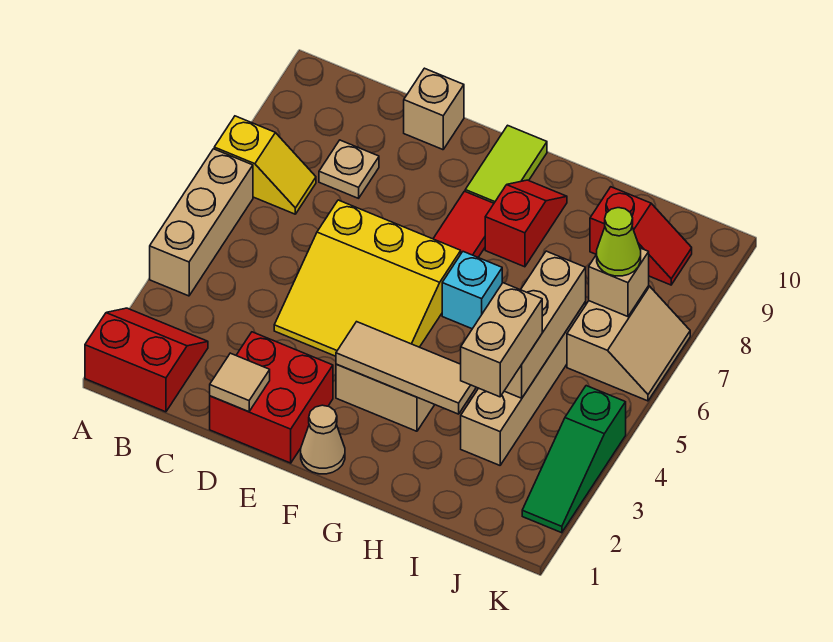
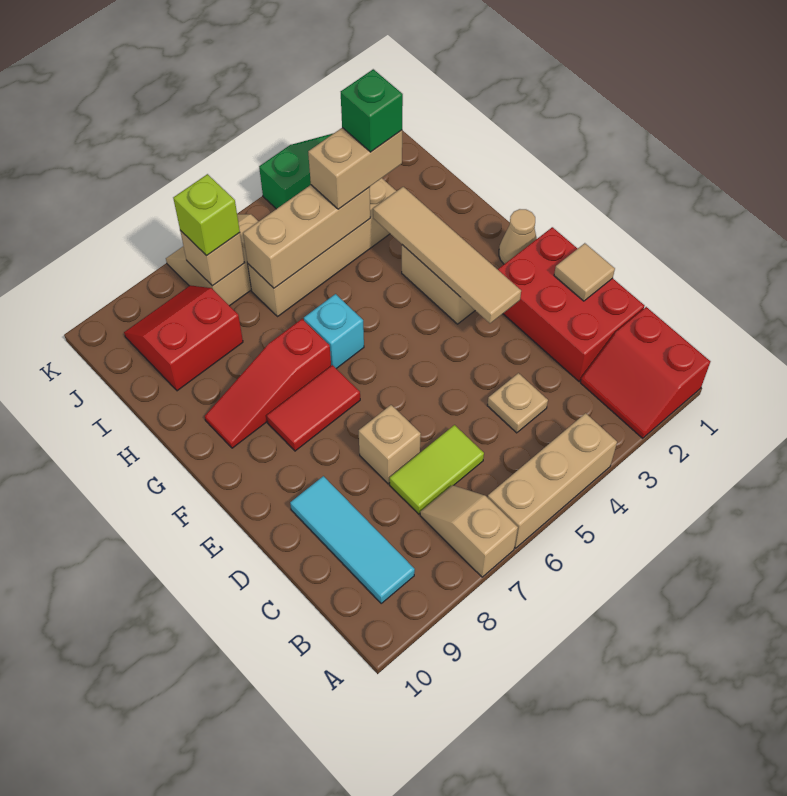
yellow 1x2 slope [214,116,316,214] -> tan 1x2 slope [420,485,518,577]
none -> cyan 1x3 tile [290,476,415,603]
tan 1x1 plate [319,140,379,198] -> tan 1x1 plate moved to [487,373,548,433]
red 2x2 brick [210,332,333,463] -> red 2x3 brick [498,227,645,381]
yellow 3x3 slope [274,200,461,356] -> none
tan 1x1 brick [404,68,464,150] -> tan 1x1 brick moved to [359,405,421,484]
tan 1x3 tile [336,322,476,414] -> tan 1x4 tile [373,187,521,323]
lime 1x2 tile [465,125,547,203] -> lime 1x2 tile moved to [390,425,484,514]
red 1x2 slope [485,180,567,267] -> red 1x3 slope [205,319,331,448]
none -> green 1x1 brick [341,69,403,152]
red 1x2 slope [590,187,692,285] -> red 2x2 slope [124,285,243,391]
lime 1x1 cone [596,208,641,276] -> lime 1x1 brick [173,174,240,256]

